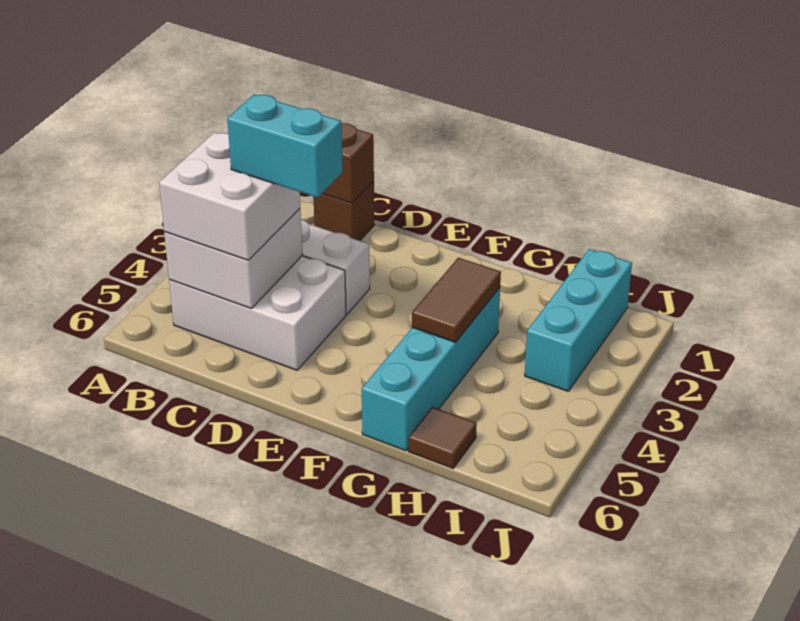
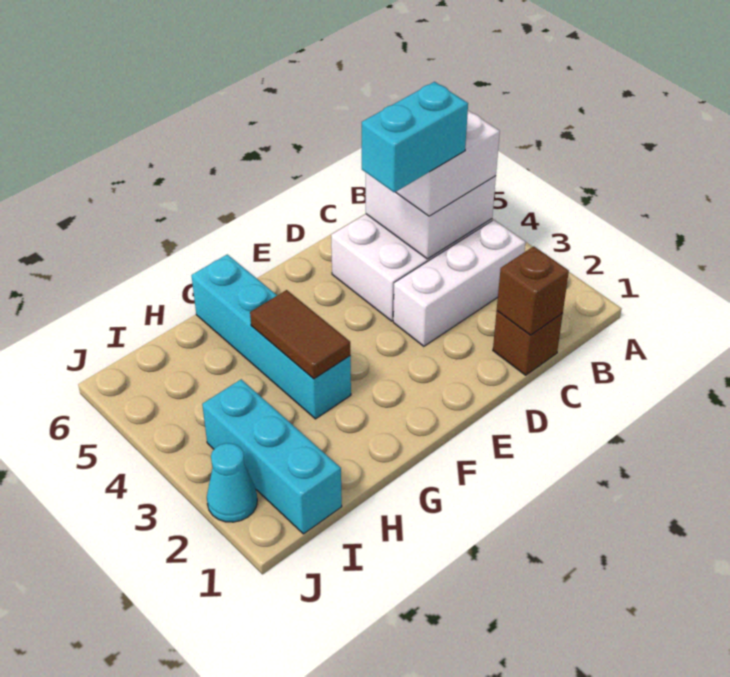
brown 1x1 tile [408,407,477,468] -> none
none -> cyan 1x1 cone [207,443,257,522]

